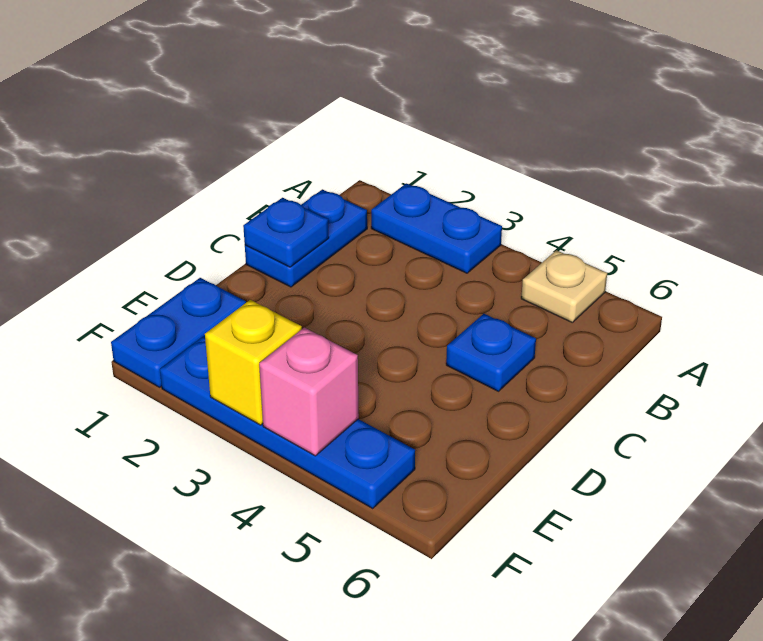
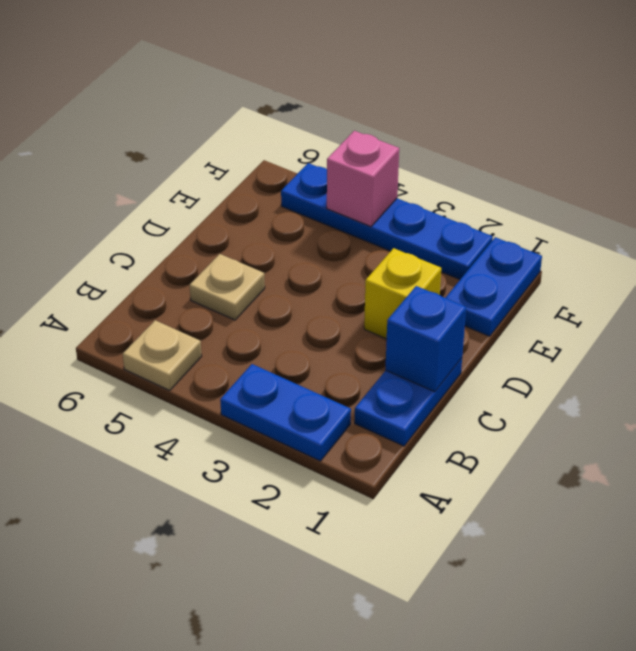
blue 1x1 plate [243,198,329,267] -> blue 1x1 brick [385,286,466,392]
blue 1x1 plate [446,314,536,391] -> tan 1x1 plate [190,254,265,320]
yellow 1x1 brick [205,300,302,425] -> yellow 1x1 brick moved to [364,248,441,339]

